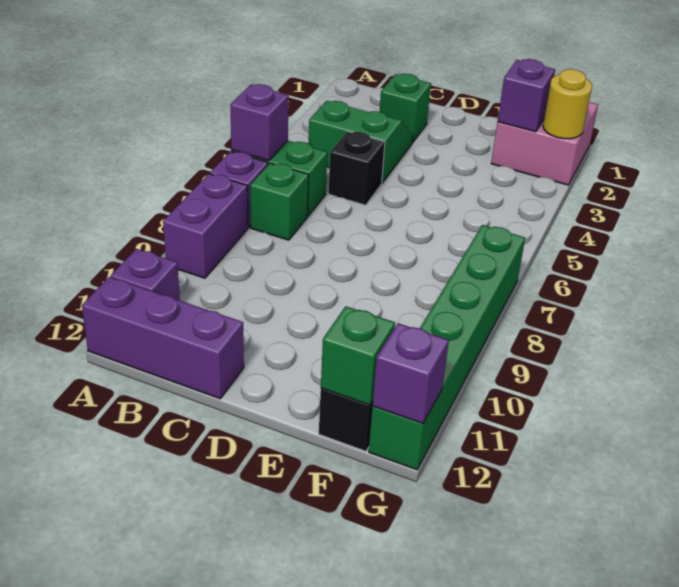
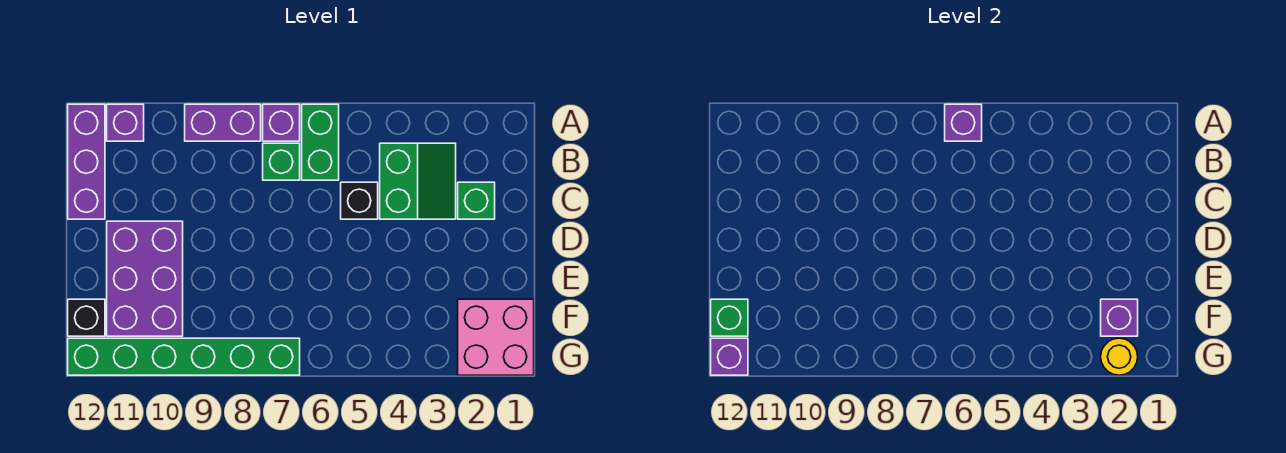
none -> purple 2x3 brick [107,221,183,336]

